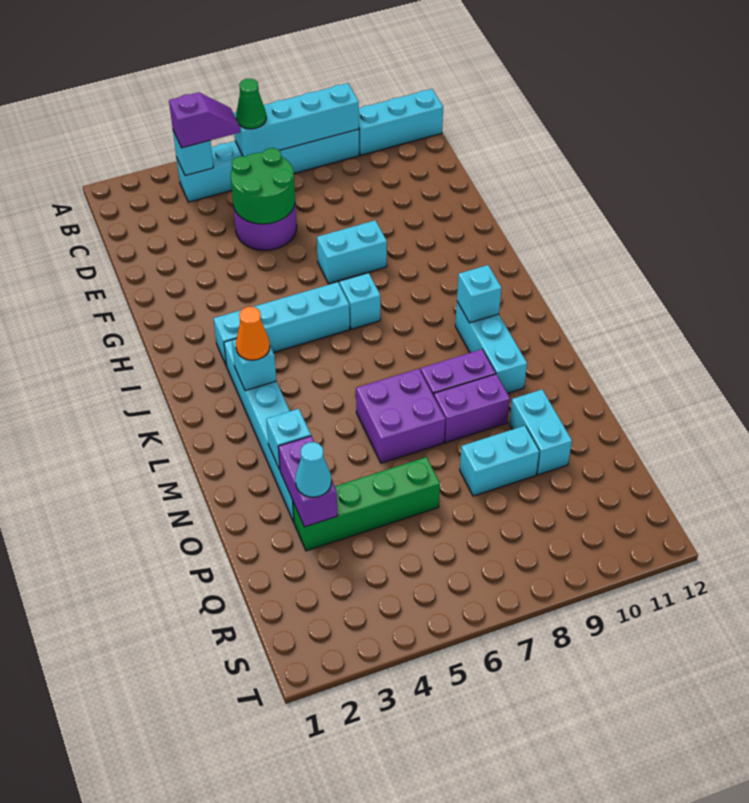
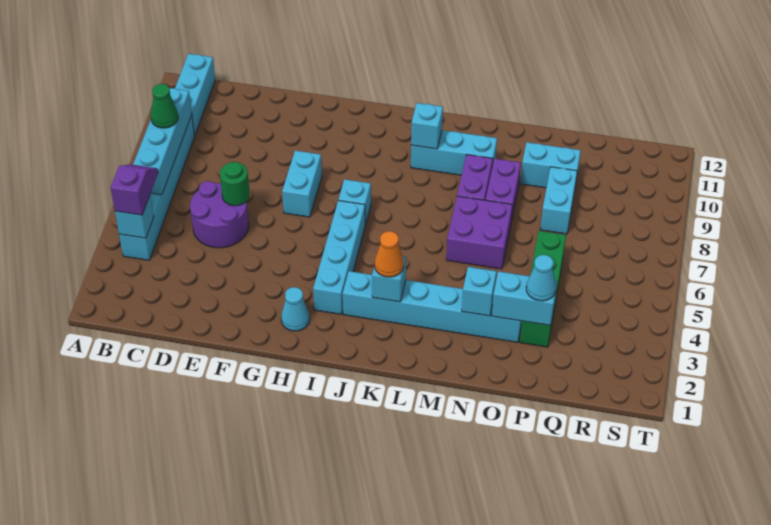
green 1x1 cone [236,79,266,129] -> green 1x1 cone moved to [151,84,178,128]
green 2x2 round brick [231,148,295,224] -> green 1x1 round brick [220,162,250,206]
none -> cyan 1x1 cone [281,287,310,331]
purple 1x2 brick [278,436,338,527] -> cyan 1x2 brick [492,271,557,325]

